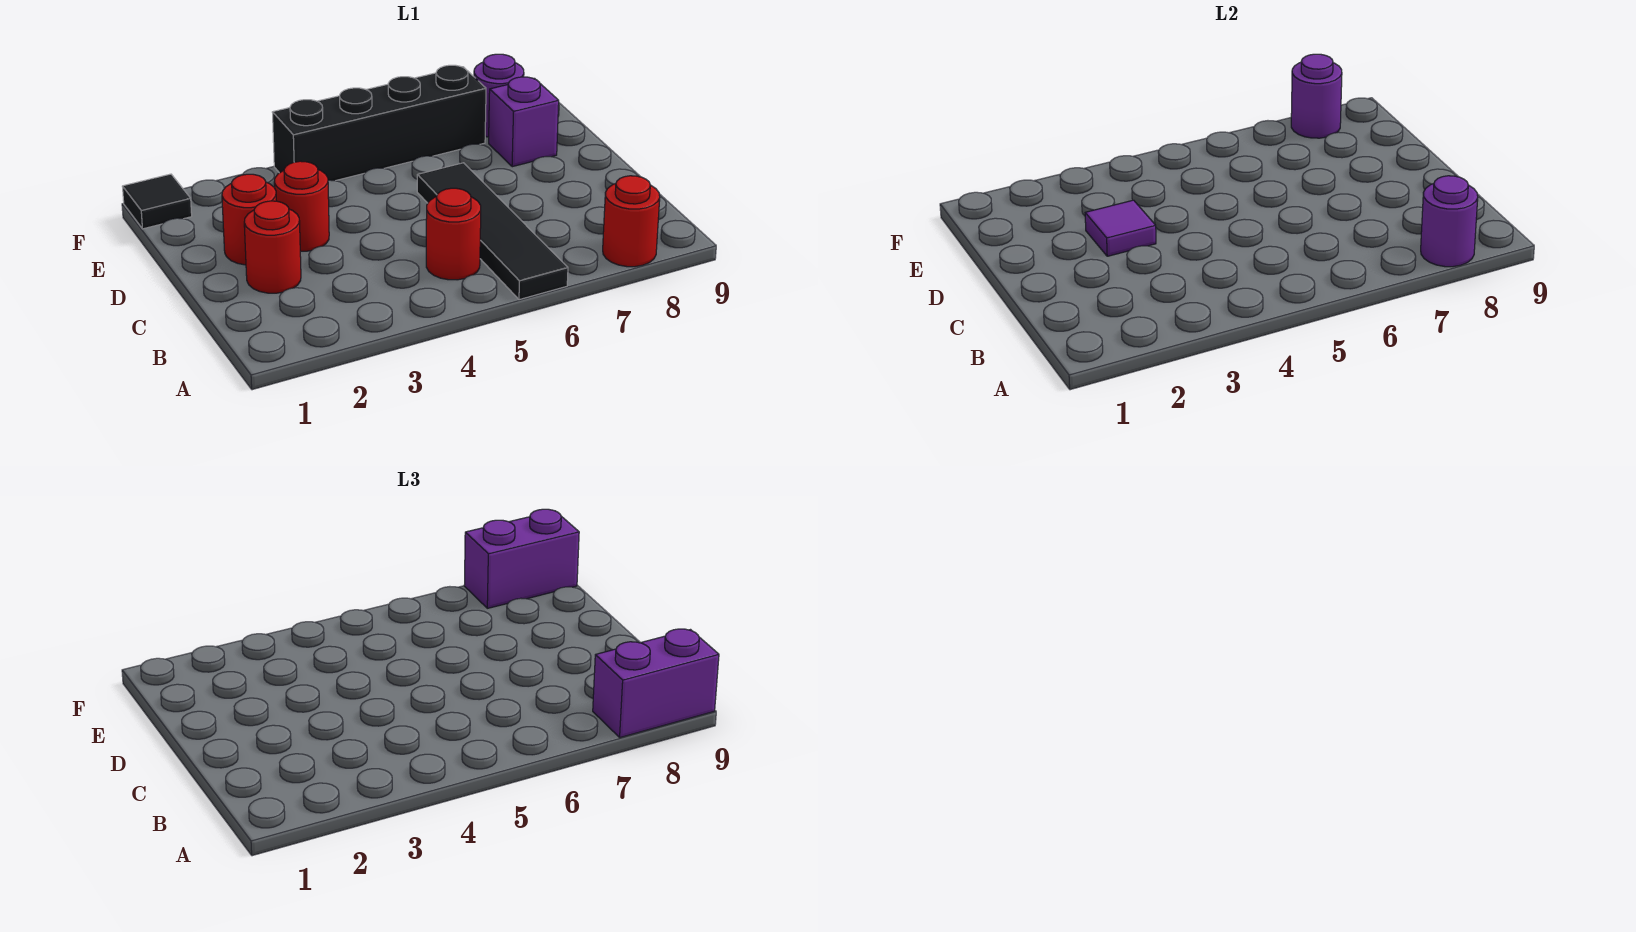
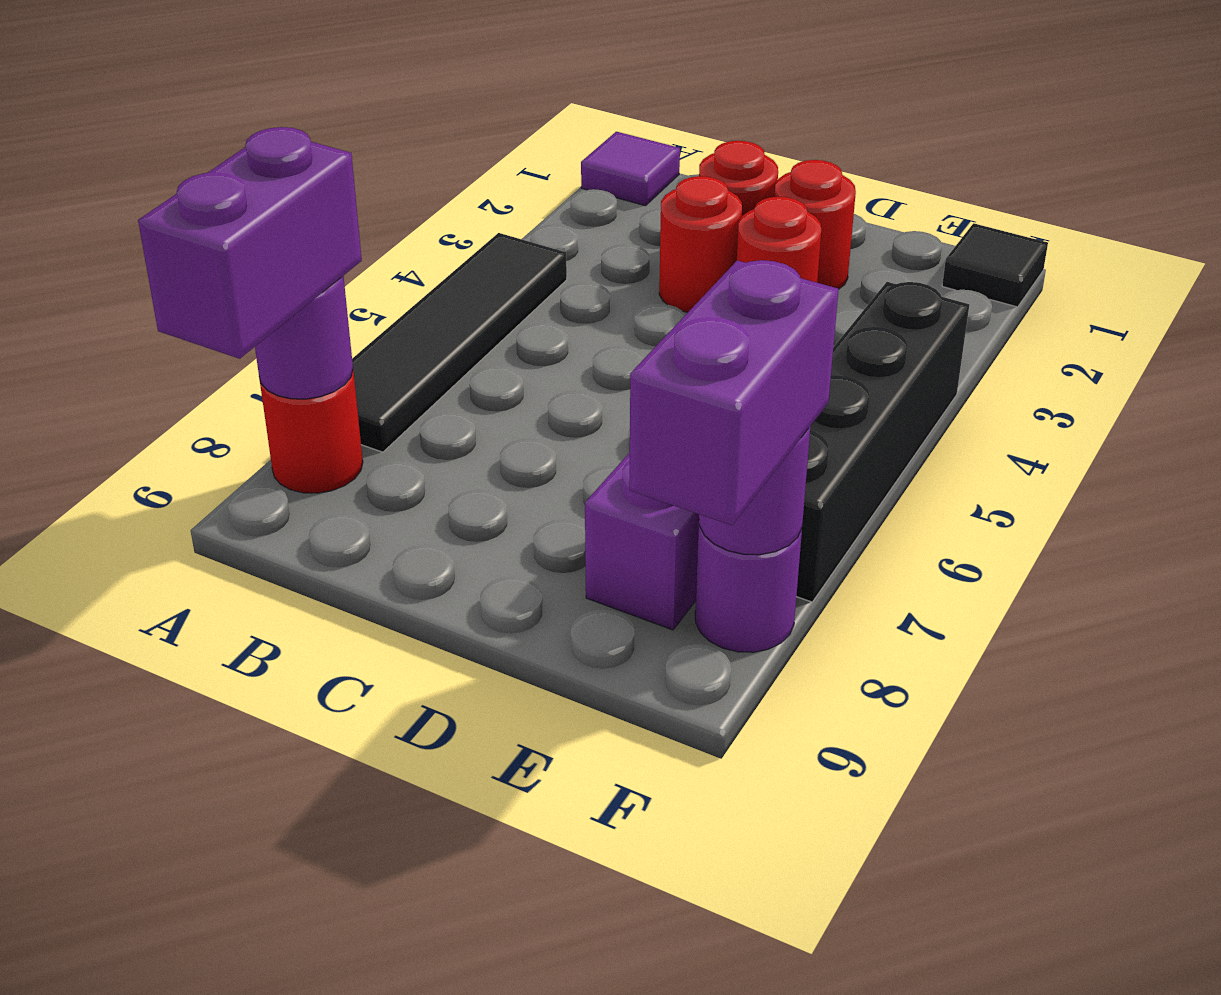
black 1x4 tile [417,163,568,300] -> black 1x4 tile turned to [352,233,567,452]
red 1x1 round brick [426,188,481,280] -> red 1x1 round brick moved to [659,176,742,312]
purple 1x1 tile [1085,200,1156,256] -> purple 1x1 tile moved to [581,132,680,206]

